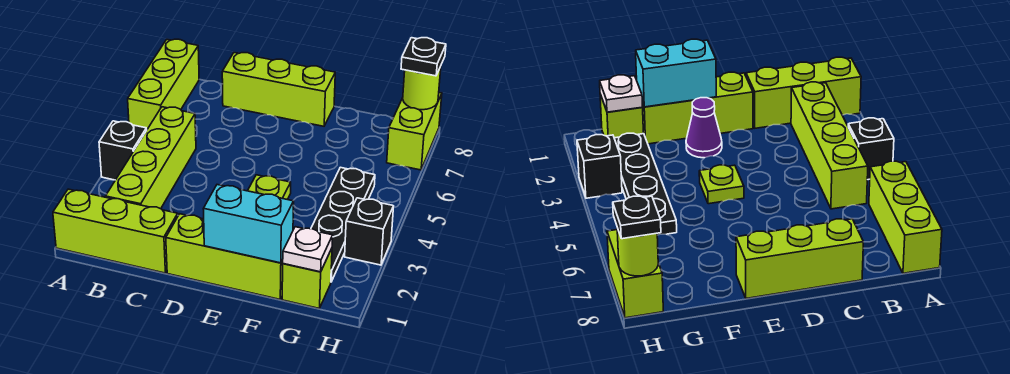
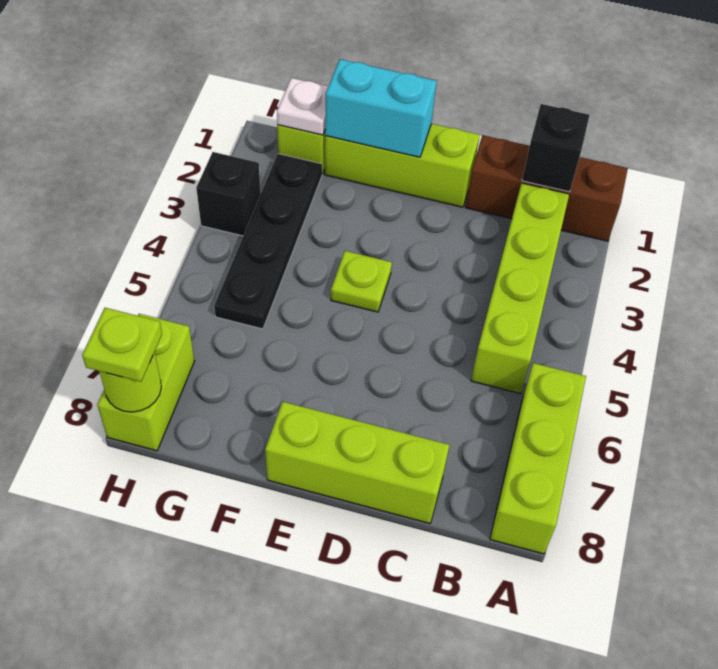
lime 1x3 brick [53,189,178,273] -> brown 1x3 brick [466,135,628,241]
black 1x1 brick [99,121,147,180] -> black 1x1 brick moved to [522,104,590,192]
purple 1x1 cone [686,98,722,158] -> none
black 1x1 plate [401,38,446,76] -> lime 1x1 plate [82,308,162,382]

